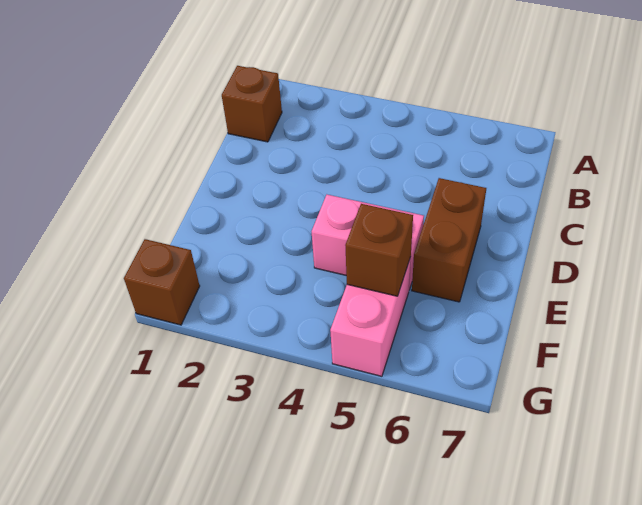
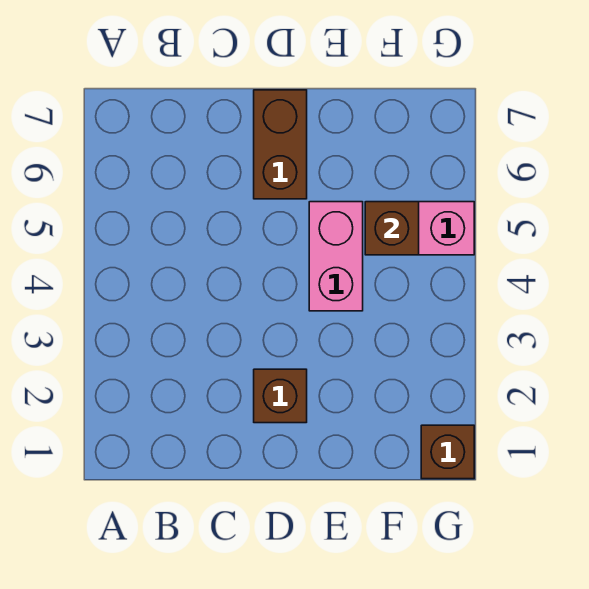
brown 1x1 brick [222,66,282,142] -> brown 1x1 brick moved to [254,369,307,423]
brown 1x2 brick [412,178,486,302] -> brown 1x2 brick turned to [254,90,307,199]

